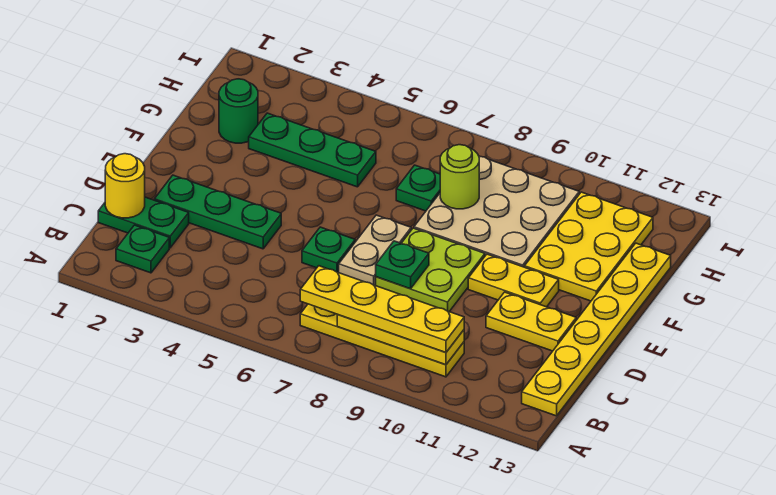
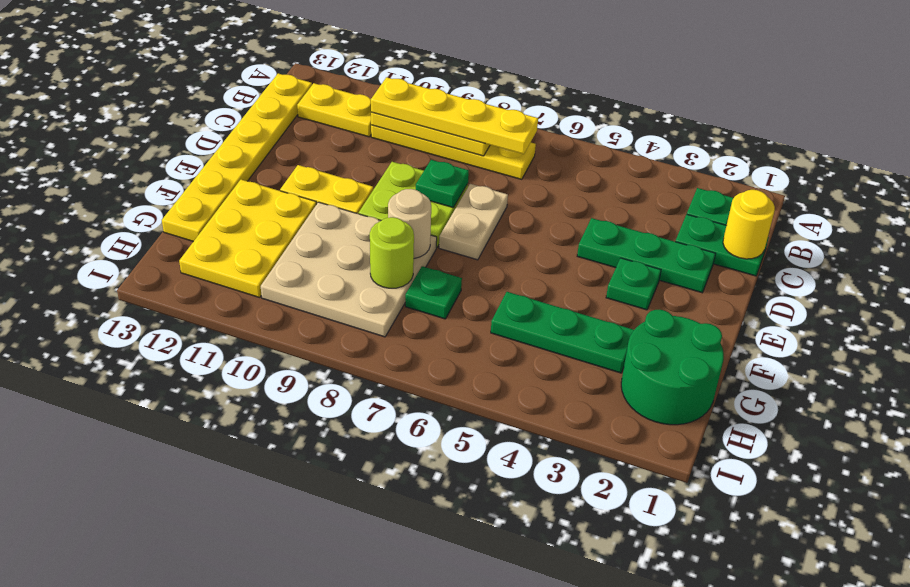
green 1x1 plate [302,227,355,273] -> green 1x1 plate moved to [606,258,661,310]
yellow 1x2 plate [486,292,576,351] -> yellow 1x2 plate moved to [297,83,371,137]
none -> tan 1x1 round brick [388,189,431,259]
green 1x1 round brick [219,79,258,143] -> green 2x2 round brick [621,310,724,425]

